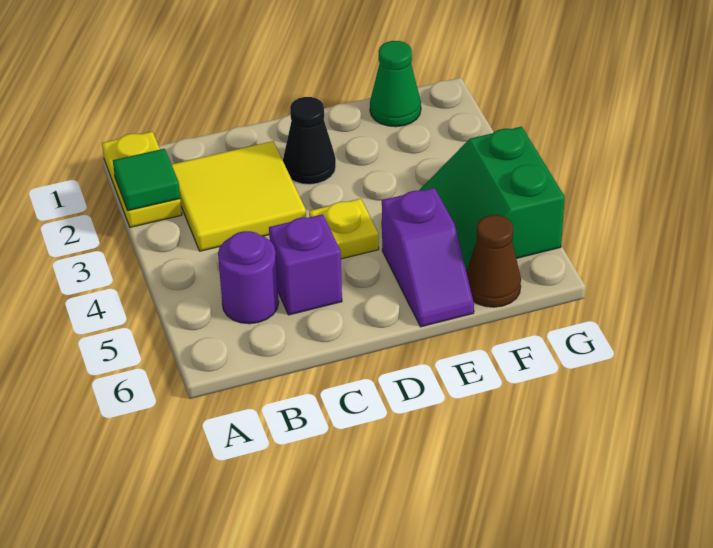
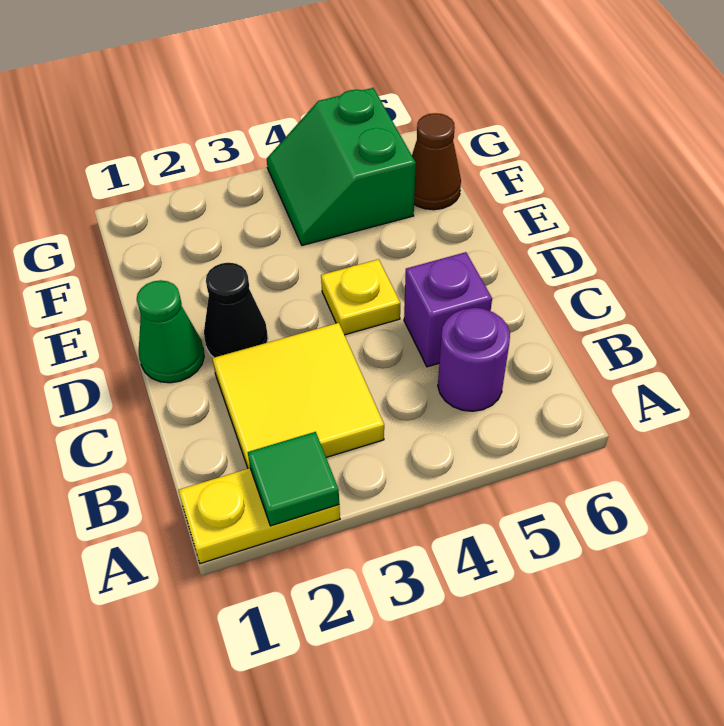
purple 1x2 slope [382,188,474,327] -> none
green 1x1 cone [370,41,421,127] -> green 1x1 cone moved to [137,280,204,383]
green 2x2 slope [419,127,565,271] -> green 2x2 slope turned to [267,88,416,245]

